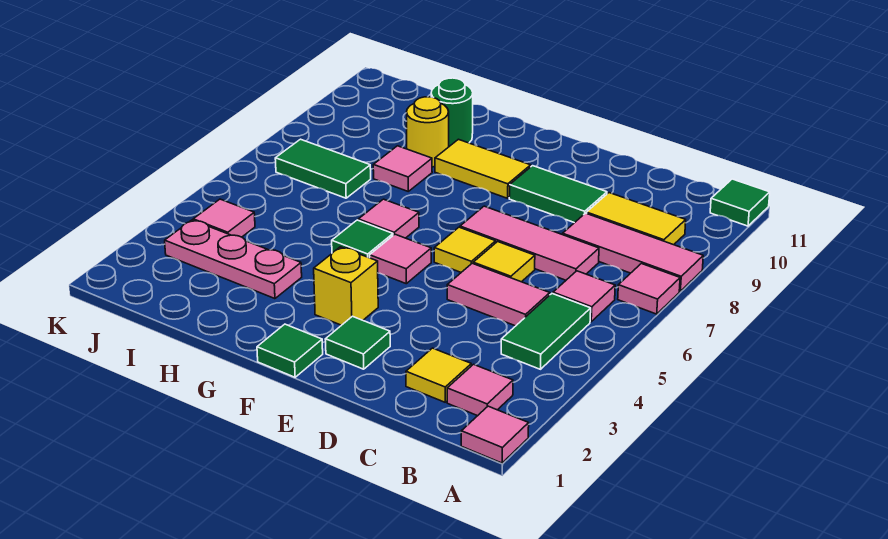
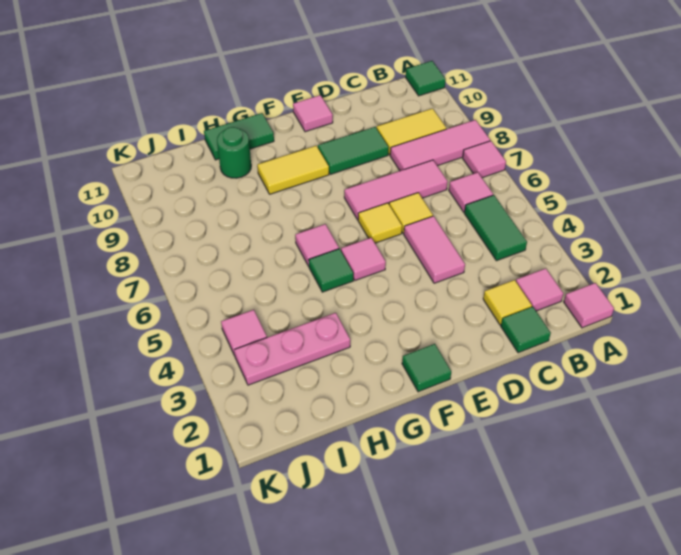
pink 1x2 tile [447,263,550,326] -> pink 1x2 tile turned to [404,216,465,283]
green 1x1 tile [325,316,390,369] -> green 1x1 tile moved to [501,307,551,353]
yellow 1x1 brick [314,247,378,325] -> none
pink 1x1 tile [373,146,432,191] -> pink 1x1 tile moved to [293,95,333,132]
yellow 1x1 round brick [406,97,449,167] -> none
green 1x2 tile [275,139,371,198] -> green 1x2 tile moved to [204,113,274,160]

